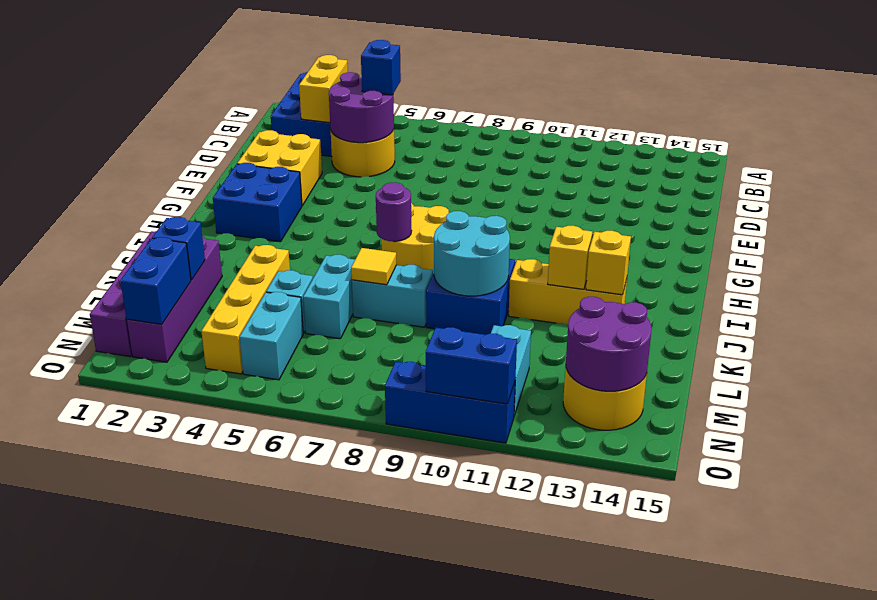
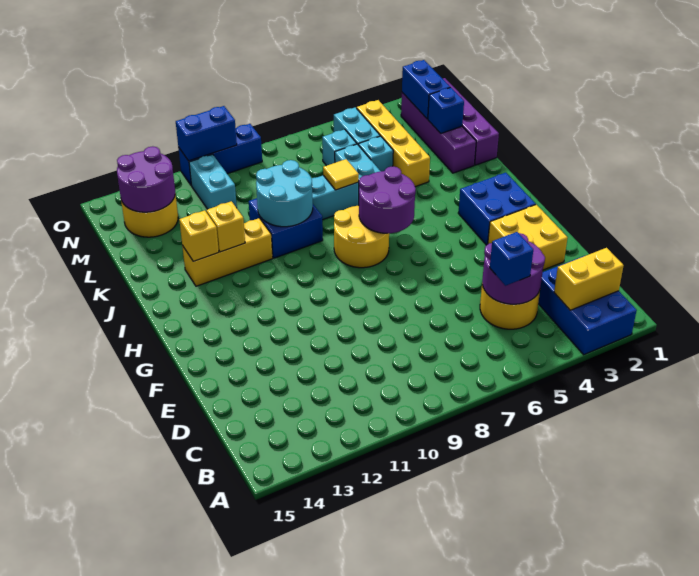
yellow 1x2 brick [299,55,348,123] -> yellow 1x2 brick turned to [554,248,624,310]
purple 1x1 round brick [376,182,412,242] -> purple 2x2 round brick [359,166,416,233]
none -> cyan 1x1 brick [322,129,357,166]

